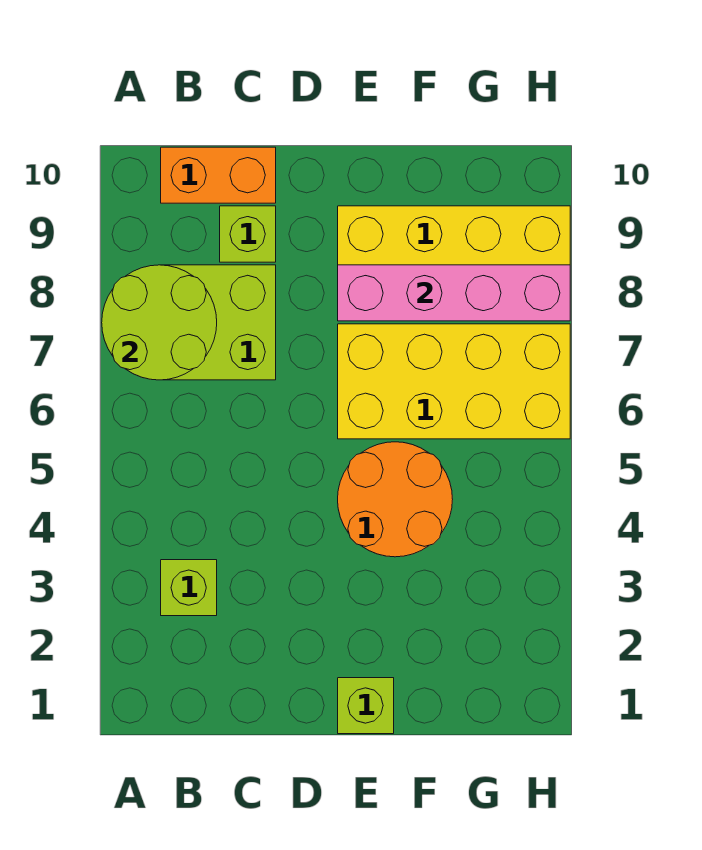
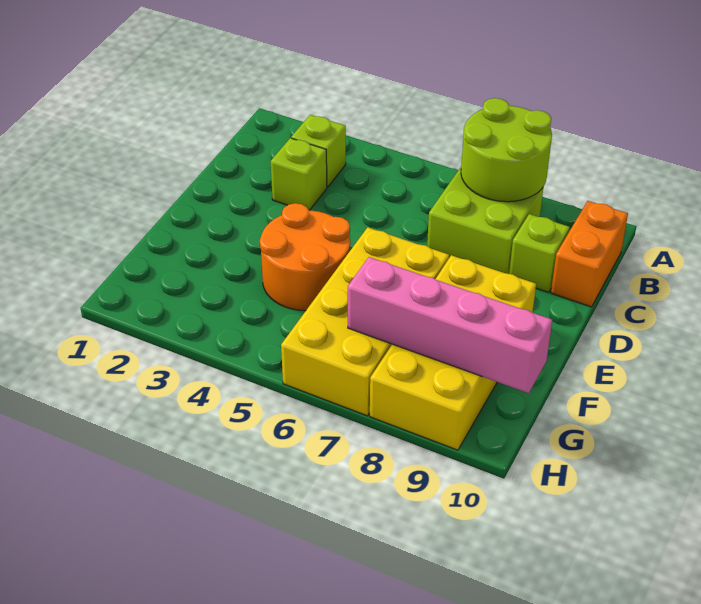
lime 1x1 brick [338,678,394,734] -> lime 1x1 brick moved to [271,138,327,210]
pink 1x4 brick [338,265,570,321] -> pink 1x4 brick turned to [348,257,552,393]

